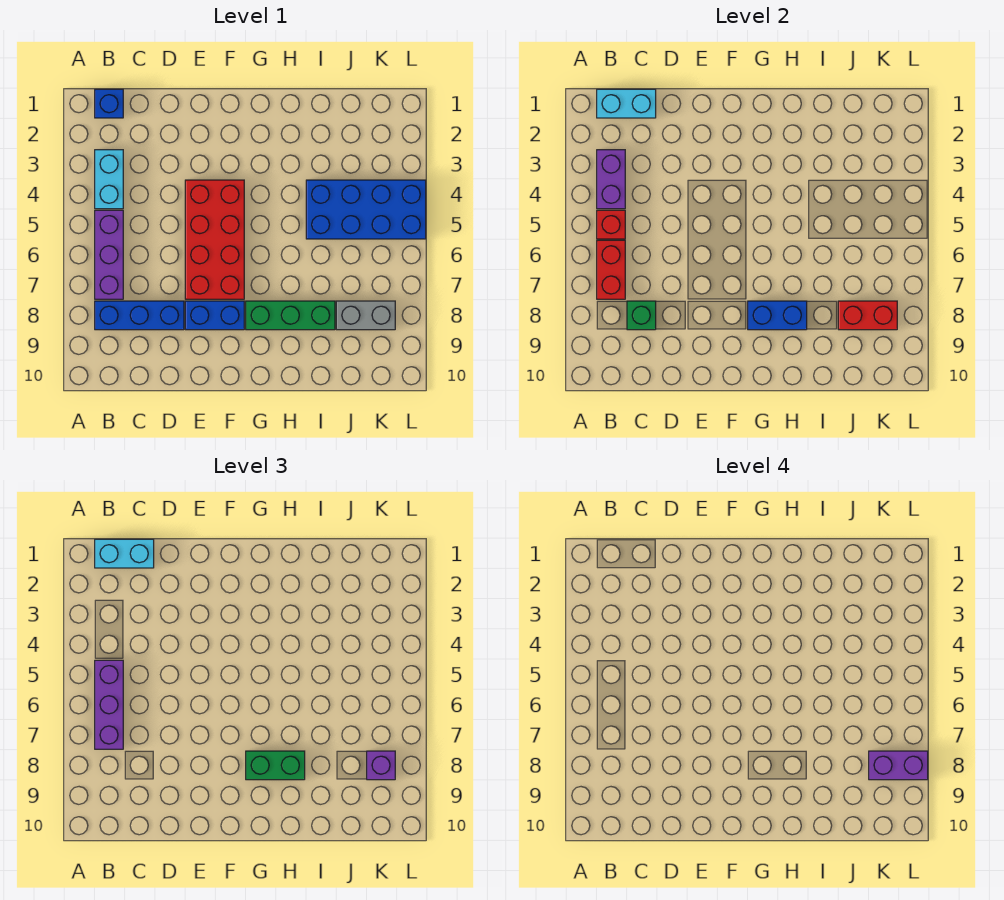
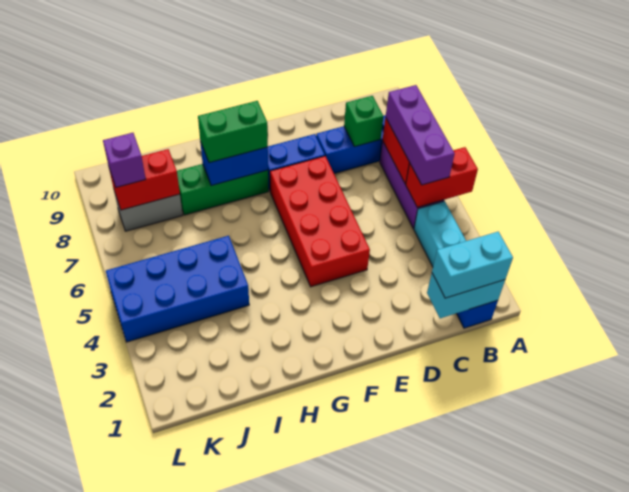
purple 1x2 brick [597,150,625,209] -> none
red 1x1 brick [597,210,625,239] -> red 1x2 brick [406,147,478,207]
purple 1x2 brick [869,751,928,780] -> none

